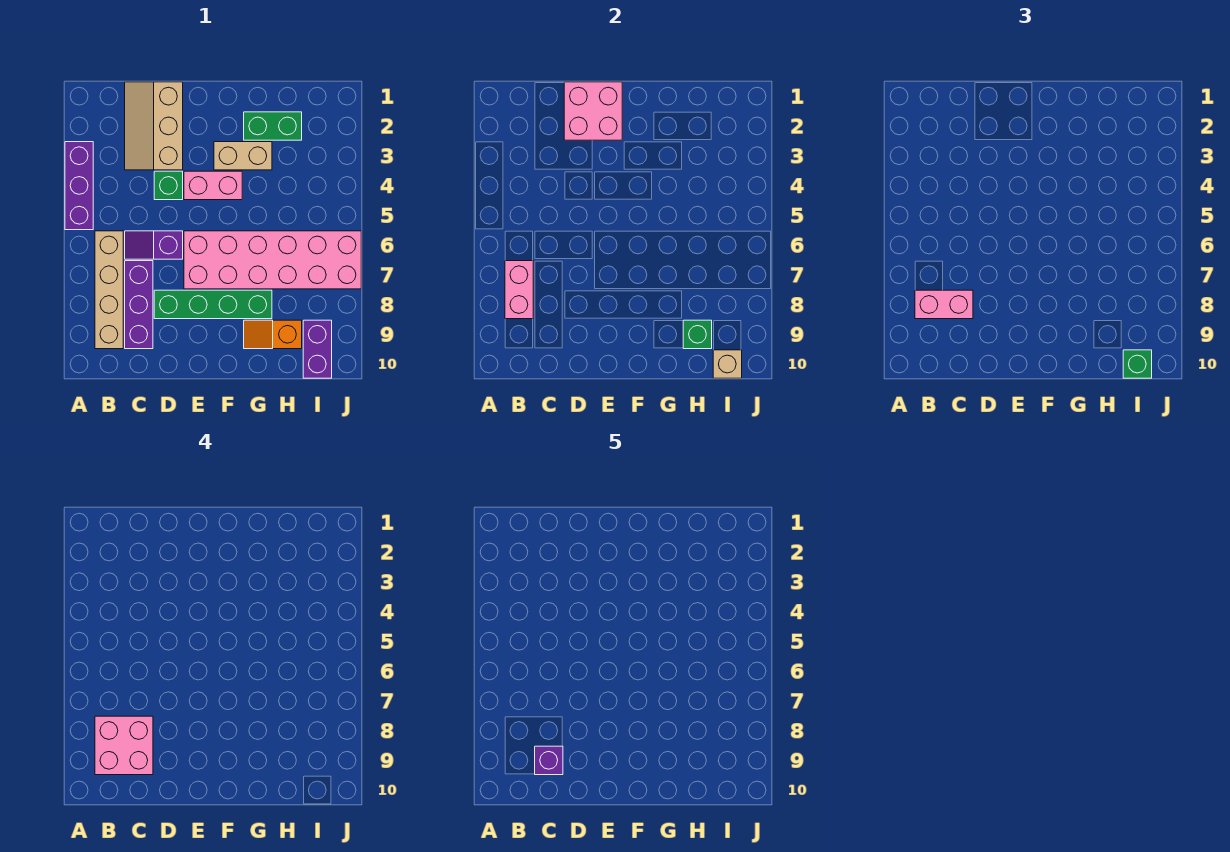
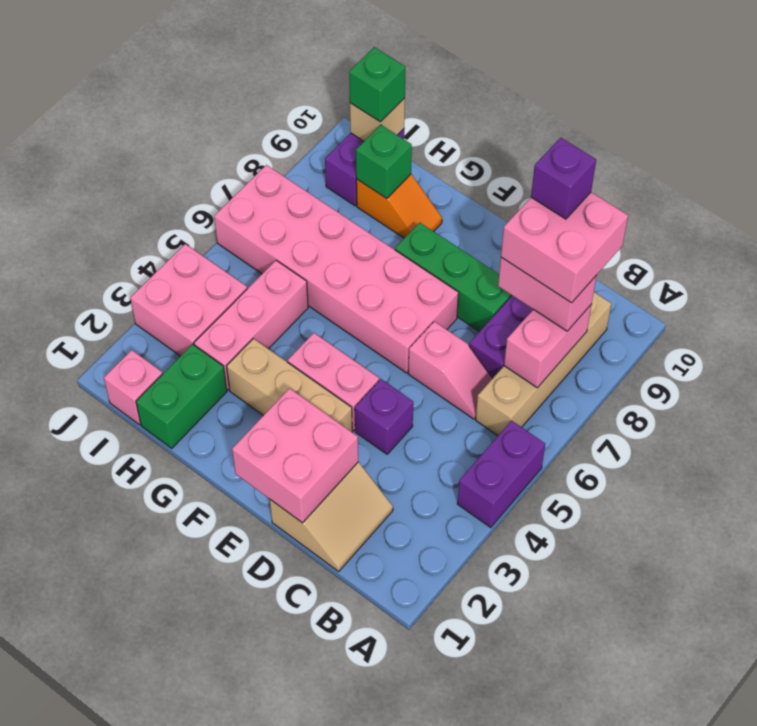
purple 1x3 brick [65,142,93,230] -> purple 1x2 brick [457,421,545,527]
tan 2x3 slope [125,82,183,170] -> tan 2x2 slope [270,462,393,571]
purple 1x2 slope [125,231,183,259] -> pink 1x2 slope [408,321,493,419]
green 1x1 brick [154,171,183,200] -> purple 1x1 brick [355,379,413,454]
green 1x4 brick [154,290,272,319] -> green 1x3 brick [395,223,512,332]
tan 1x2 brick [214,142,272,170] -> tan 1x3 brick [227,338,352,432]
green 1x2 brick [244,112,302,140] -> green 1x2 brick turned to [136,344,227,448]
none -> pink 1x3 brick [194,260,308,390]
none -> pink 1x1 brick [104,350,163,425]
none -> pink 2x2 brick [130,244,247,356]

